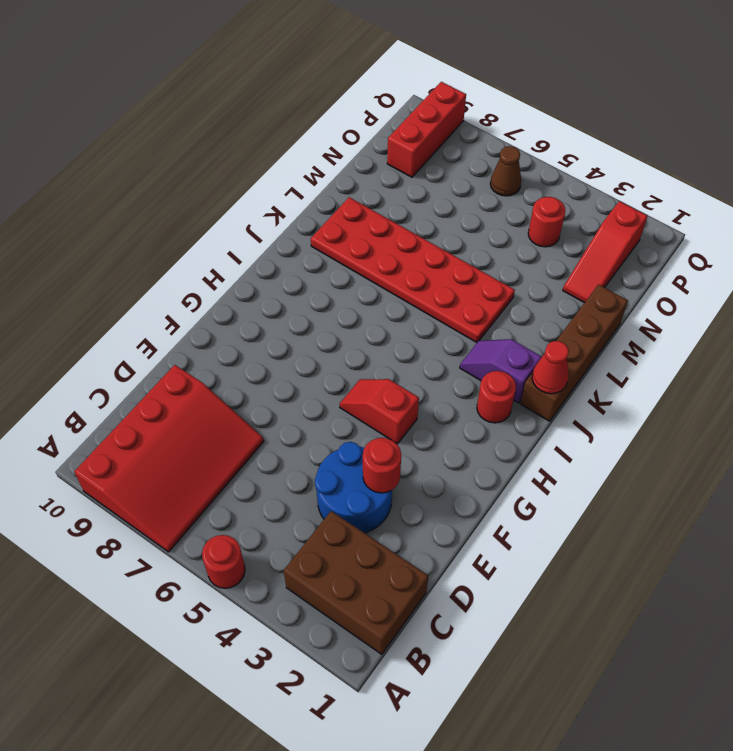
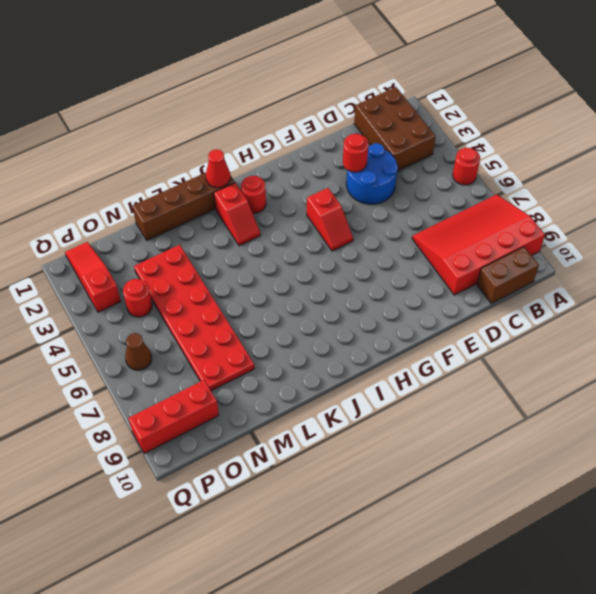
none -> brown 1x2 brick [477,247,539,303]
purple 1x2 slope [460,339,542,403] -> red 1x2 slope [214,183,261,246]
red 2x6 plate [311,197,515,342] -> red 2x6 plate moved to [134,245,255,391]
red 1x3 slope [563,201,647,303] -> red 1x3 slope turned to [65,242,121,312]

